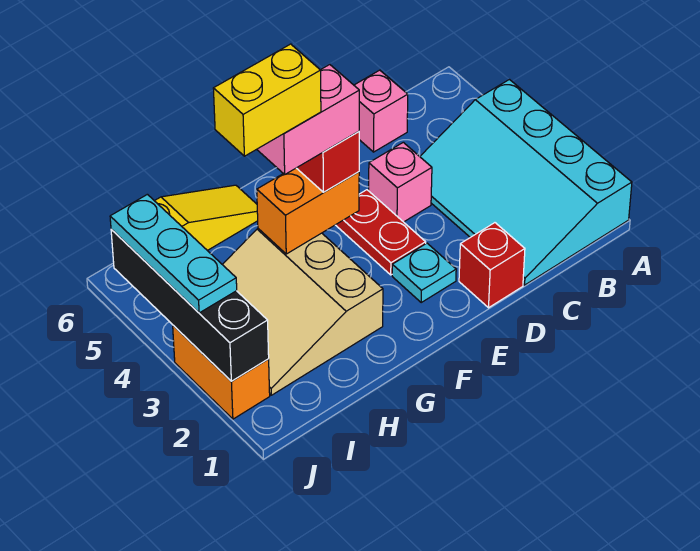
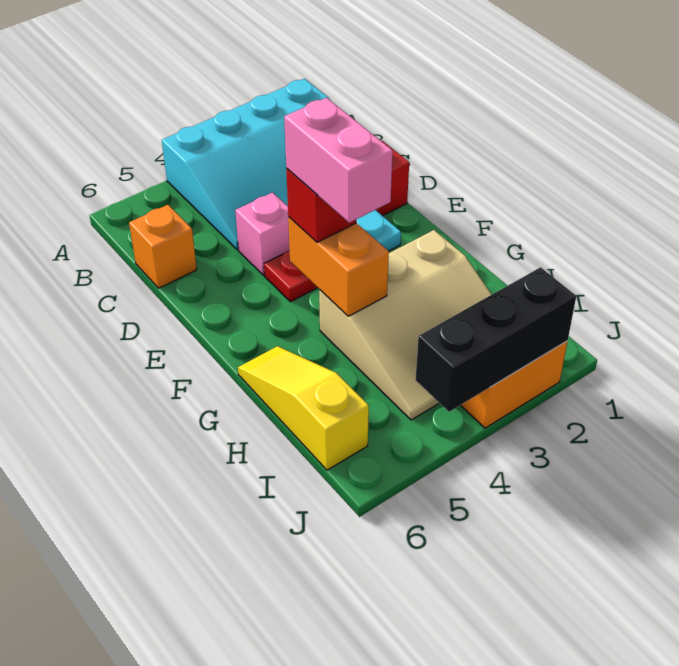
pink 1x1 brick [354,70,408,152] -> orange 1x1 brick [129,205,197,288]
yellow 1x2 brick [213,44,321,156] -> none
black 1x4 brick [111,229,269,381] -> black 1x3 brick [415,267,576,412]
cyan 1x3 plate [110,194,237,313] -> none

